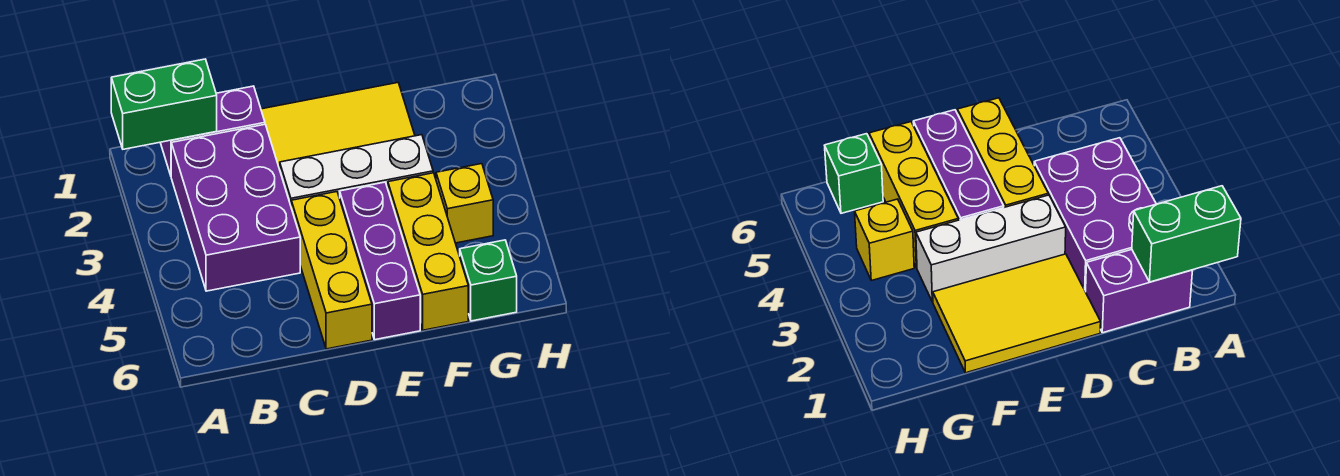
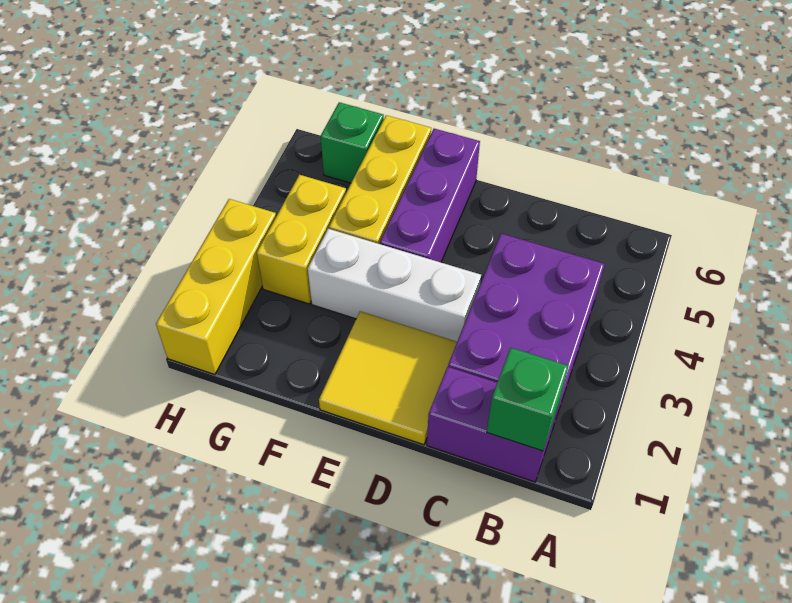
green 1x2 brick [111,59,217,149] -> green 1x1 brick [487,348,569,451]
yellow 2x3 tile [261,83,415,169] -> yellow 2x2 tile [319,311,457,445]
yellow 1x3 brick [291,192,372,349] -> yellow 1x3 brick moved to [156,199,276,375]
yellow 1x1 brick [436,164,493,243] -> yellow 1x2 brick [257,175,346,304]

